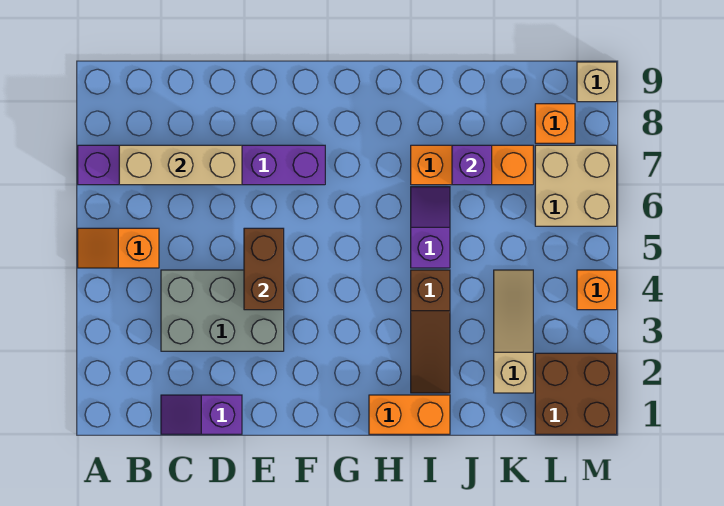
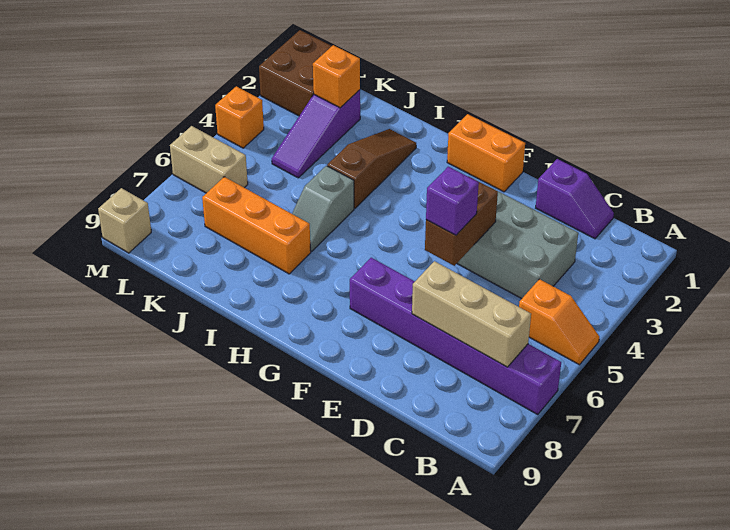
orange 1x2 brick [369,395,450,434] -> orange 1x2 brick moved to [447,114,525,192]
purple 1x2 slope [411,187,450,268] -> grey 1x2 slope [292,166,354,252]
purple 1x1 brick [452,145,492,185] -> purple 1x1 brick moved to [426,167,479,235]
tan 1x3 slope [494,270,533,393] -> purple 1x3 slope [272,90,360,178]
tan 2x2 brick [535,145,617,226] -> tan 1x2 brick [170,126,248,193]
orange 1x1 brick [535,104,575,143] -> orange 1x1 brick moved to [313,45,360,108]

